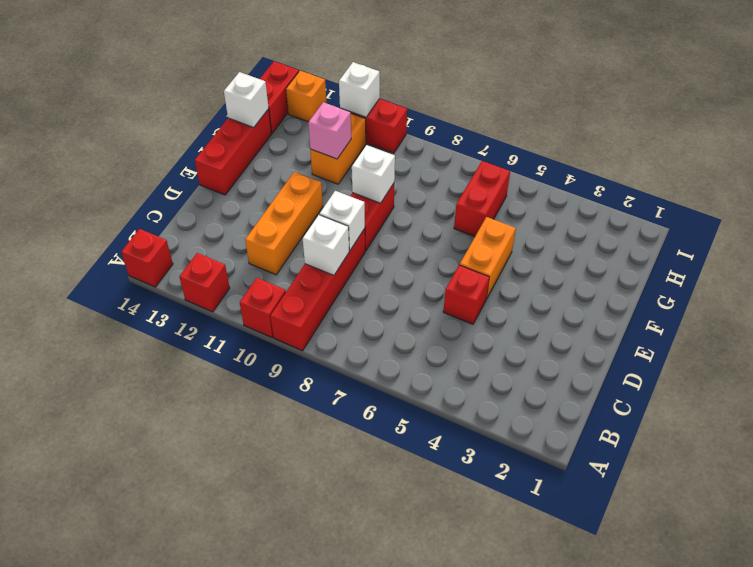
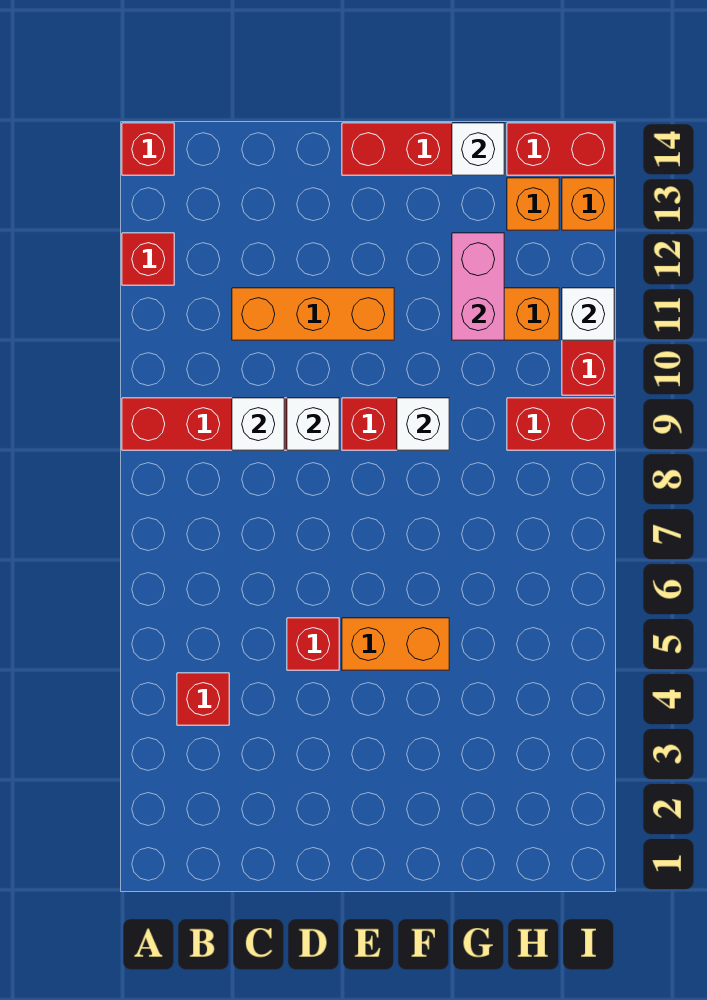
red 1x1 brick [240,278,286,337] -> red 1x1 brick moved to [177,673,229,725]
red 1x2 brick [454,161,510,237] -> red 1x2 brick moved to [507,398,614,450]
pink 1x1 brick [308,102,351,159] -> pink 1x2 brick [452,233,504,340]
none -> orange 1x1 brick [507,178,559,230]

